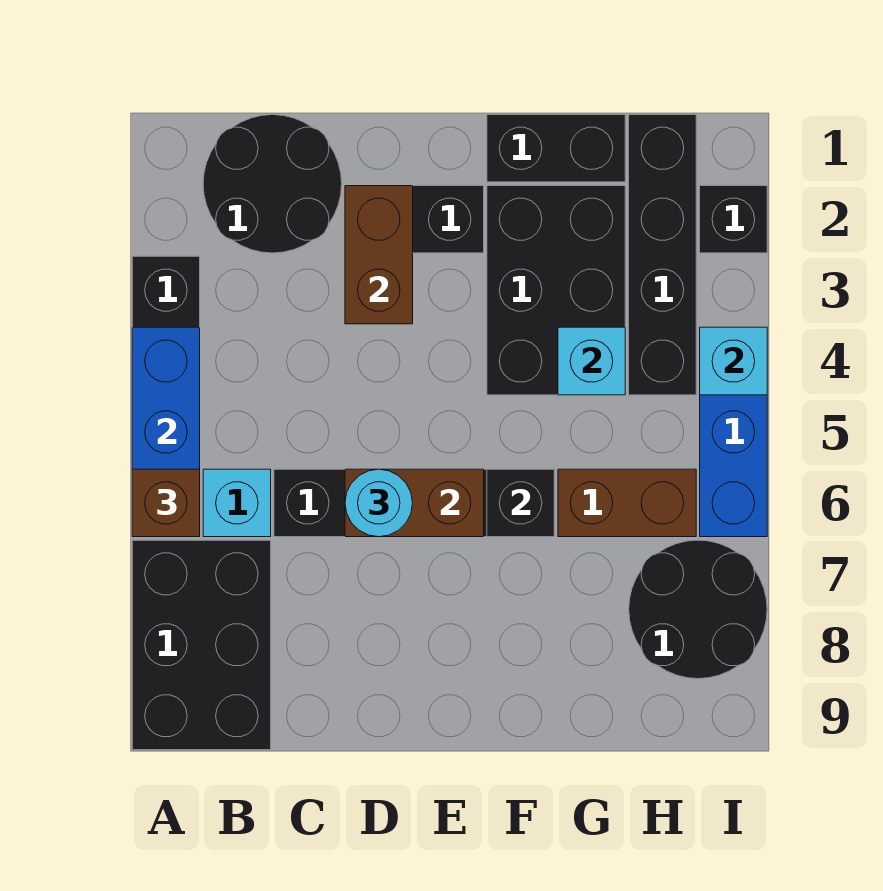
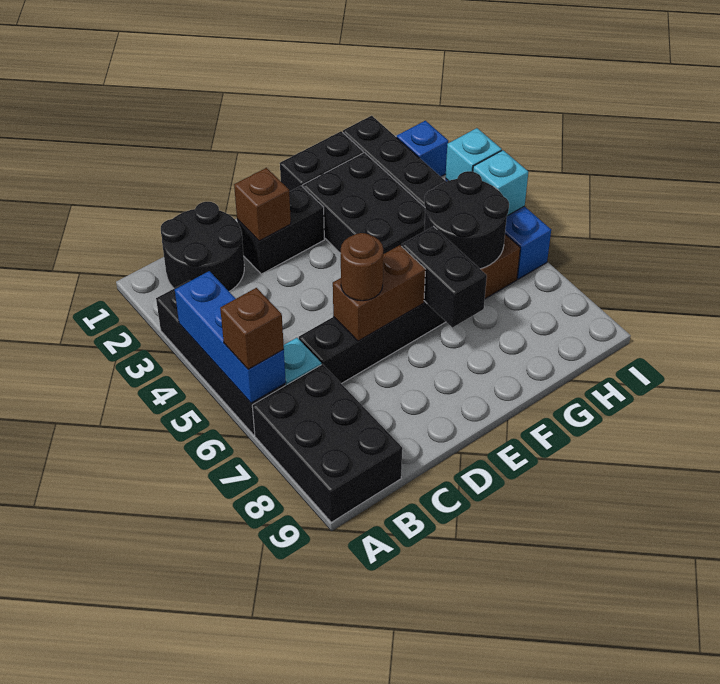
brown 1x2 brick [345,186,413,324] -> brown 1x1 brick [234,168,291,241]
cyan 1x1 round brick [345,469,413,537] -> brown 1x1 round brick [341,233,383,301]
black 1x1 brick [487,469,554,537] -> black 1x2 brick [402,226,487,328]
cyan 1x1 brick [558,327,625,395] -> cyan 1x1 brick moved to [473,150,528,216]
black 2x2 round brick [629,540,767,679] -> black 2x2 round brick moved to [424,171,509,269]
black 1x1 brick [700,186,767,253] -> blue 1x1 brick [397,121,448,176]

